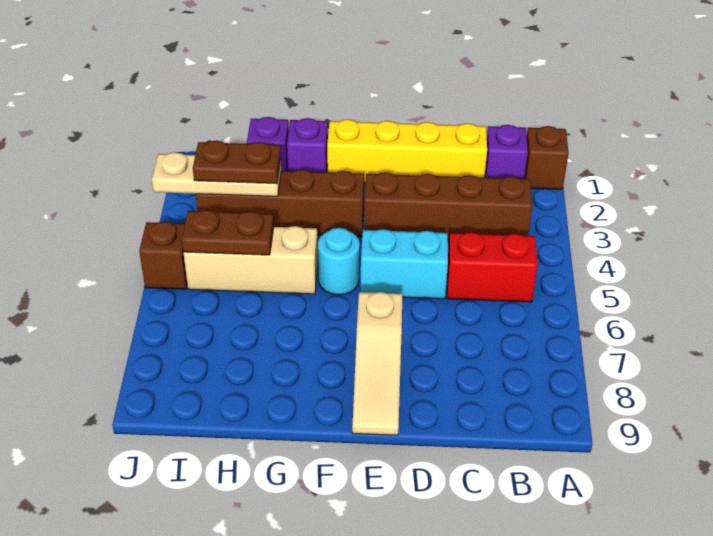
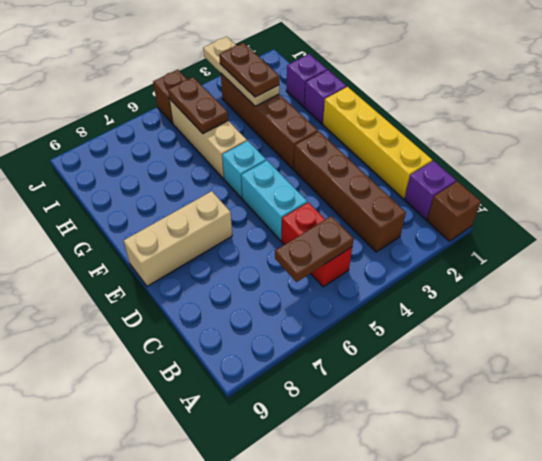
none -> brown 1x2 plate [275,216,354,282]
tan 1x3 slope [352,292,403,435] -> tan 1x3 brick [124,191,232,286]
cyan 1x1 round brick [318,228,360,295] -> cyan 1x1 brick [222,141,266,198]

